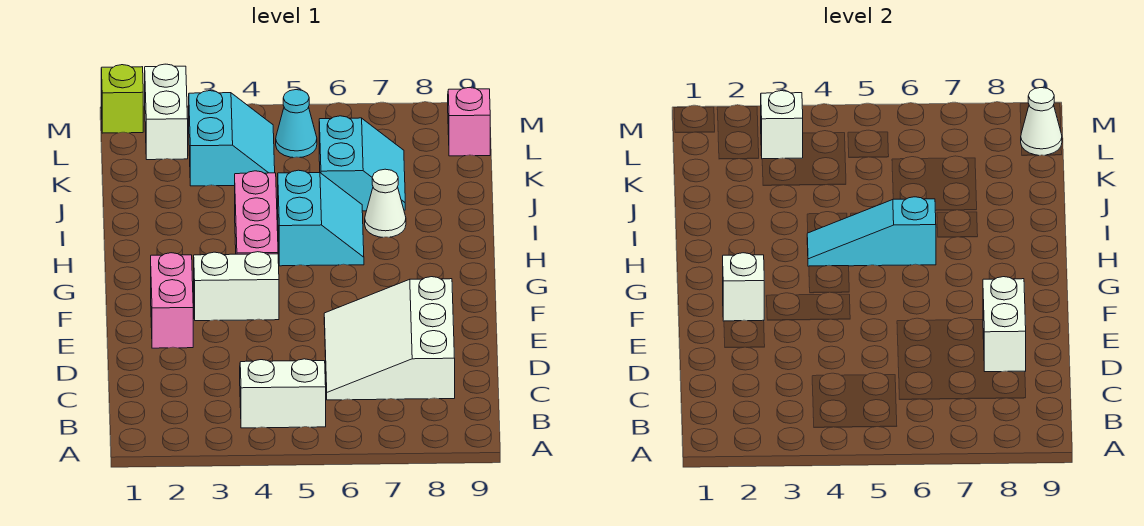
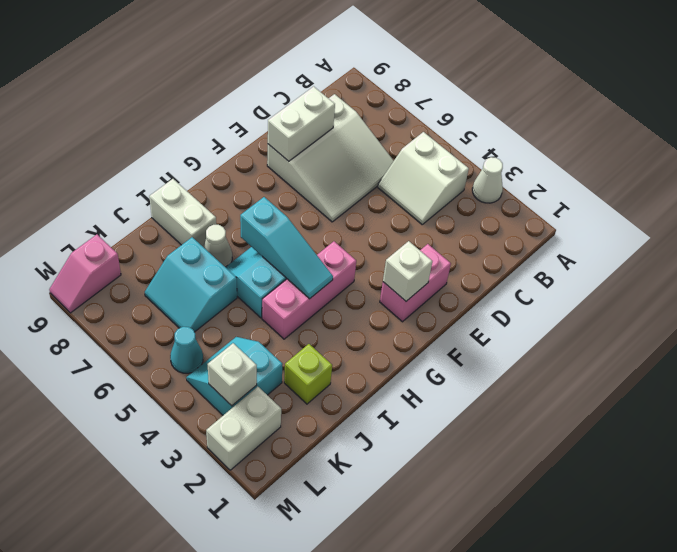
white 1x2 brick [194,252,279,321] -> white 1x2 brick moved to [149,179,216,246]
cyan 2x2 slope [319,116,405,211] -> cyan 2x2 slope turned to [145,237,237,332]
white 1x1 cone [1021,88,1062,156] -> white 1x1 cone moved to [472,157,503,203]
lime 1x1 brick [101,65,143,133] -> lime 1x1 brick moved to [284,344,332,404]

